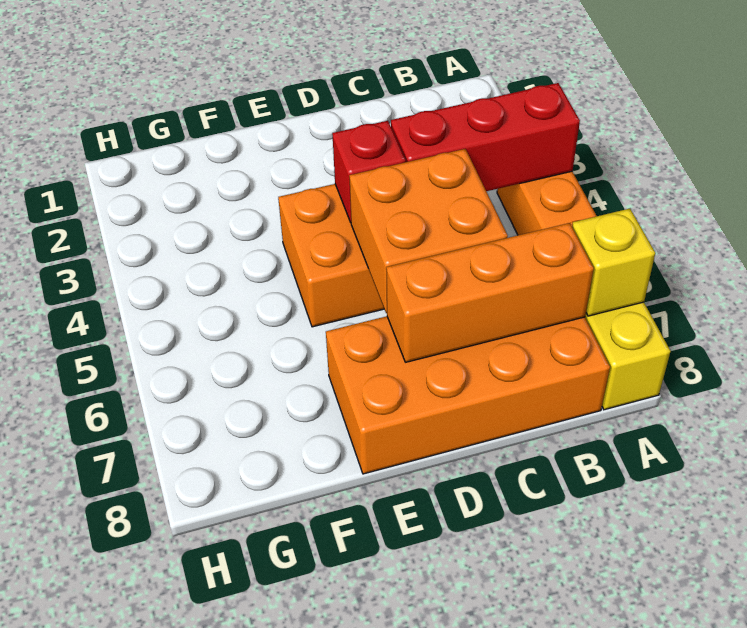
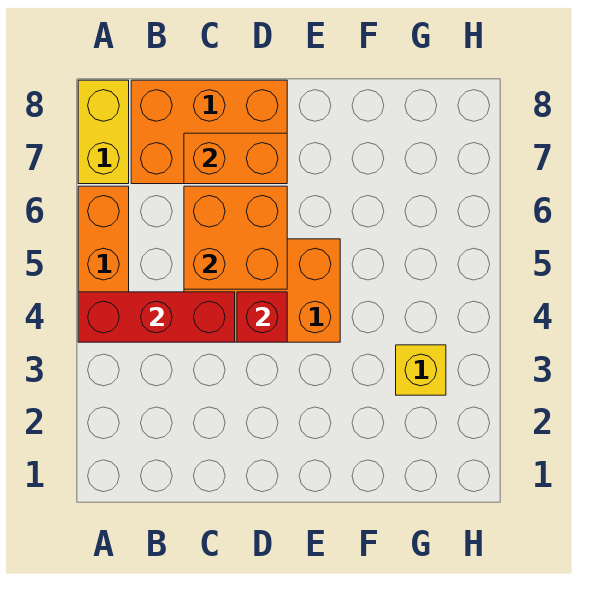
yellow 1x1 brick [572,209,655,316] -> yellow 1x1 brick moved to [396,345,446,395]
orange 2x4 brick [326,316,610,474] -> orange 2x3 brick [131,80,287,184]
orange 1x3 brick [386,223,594,362] -> orange 1x2 brick [184,133,287,184]

